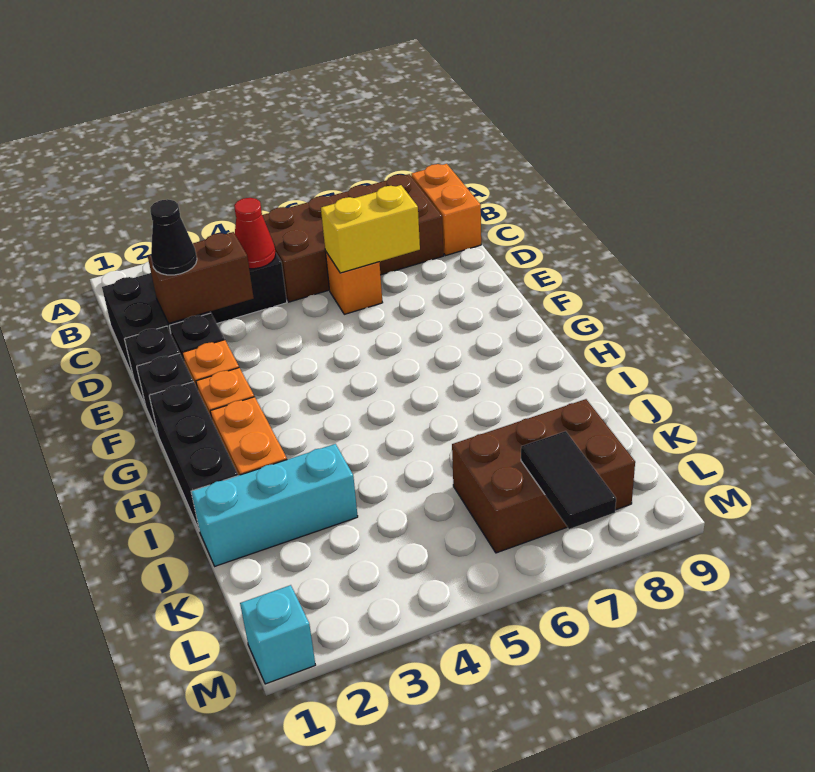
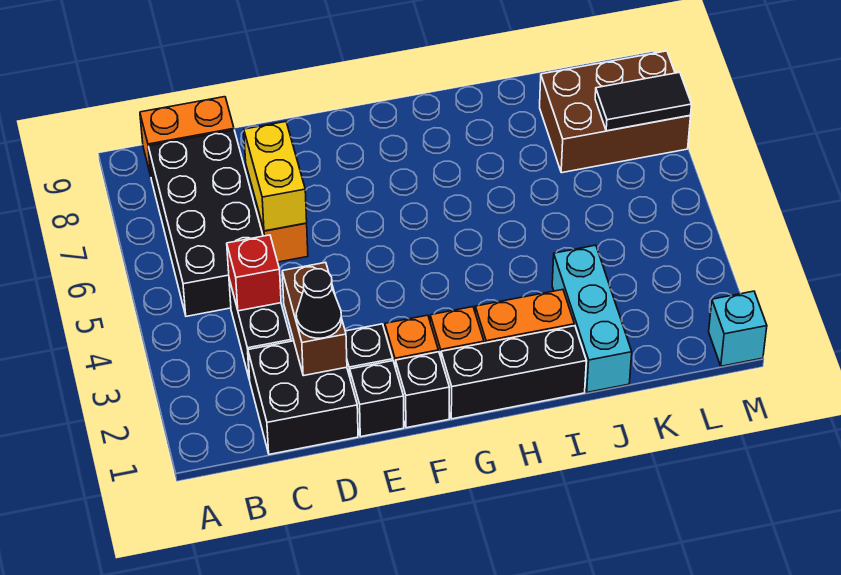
brown 2x4 brick [262,174,444,302] -> black 2x4 brick [148,130,263,316]
red 1x1 cone [234,198,276,269] -> red 1x1 brick [227,235,281,311]
brown 2x3 brick [452,399,635,553] -> brown 2x3 brick turned to [540,51,691,173]

